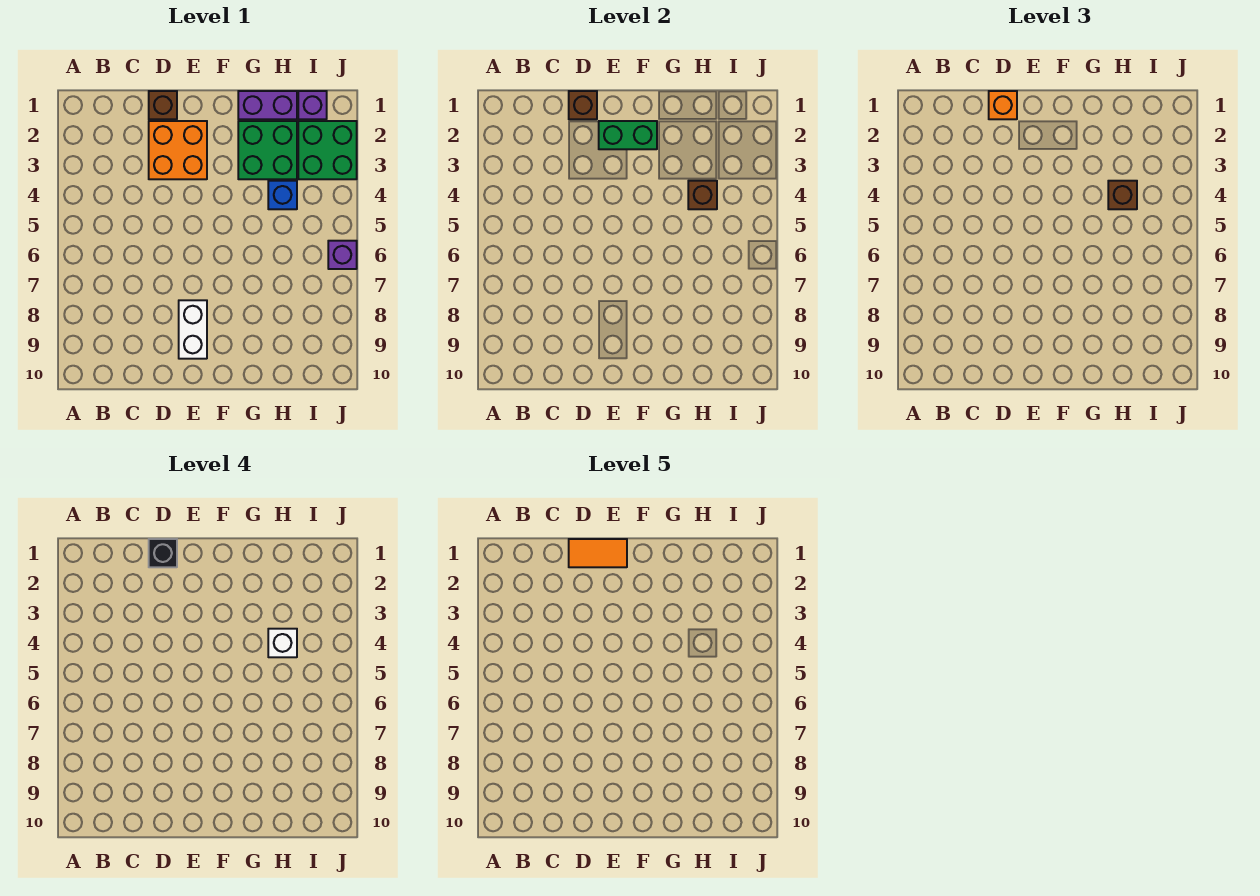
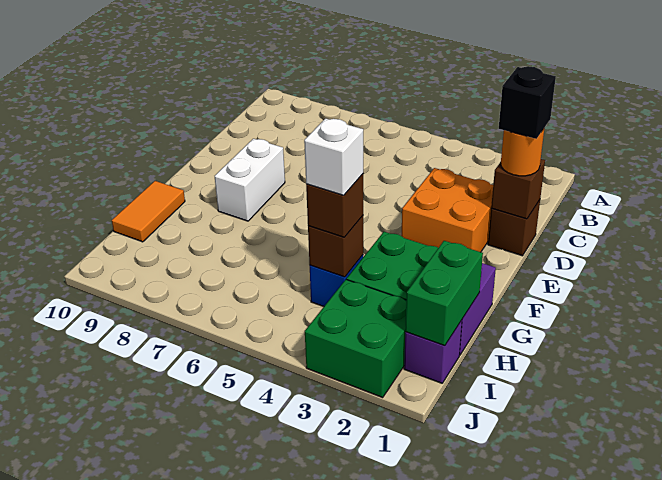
orange 1x1 brick [989,91,1017,119] -> orange 1x1 round brick [501,129,544,176]
orange 1x2 tile [569,539,627,567] -> orange 1x2 tile moved to [112,181,185,242]
green 1x2 brick [599,121,657,149] -> green 1x2 brick moved to [405,241,483,346]
white 1x2 brick [179,300,207,359] -> white 1x2 brick turned to [215,139,285,221]
purple 1x1 brick [328,241,357,269] -> none

